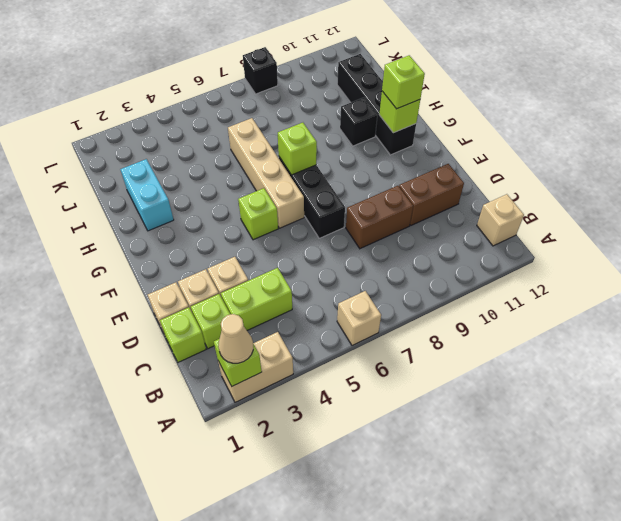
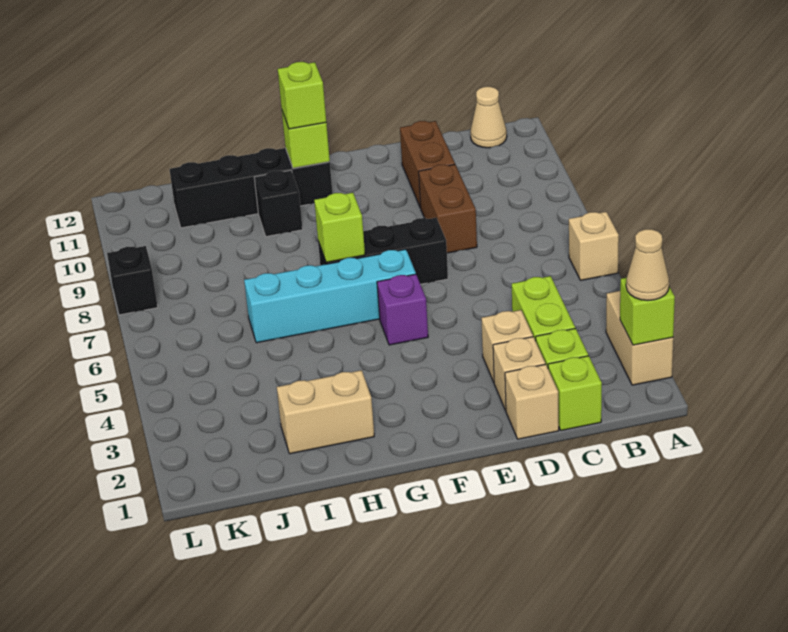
tan 1x1 brick [477,194,524,246] -> tan 1x1 cone [470,87,507,148]
lime 1x1 brick [238,188,278,240] -> purple 1x1 brick [377,274,428,345]
tan 1x4 brick [228,118,304,228] -> cyan 1x4 brick [244,249,416,343]
cyan 1x2 brick [120,159,174,231] -> tan 1x2 brick [277,370,374,454]

